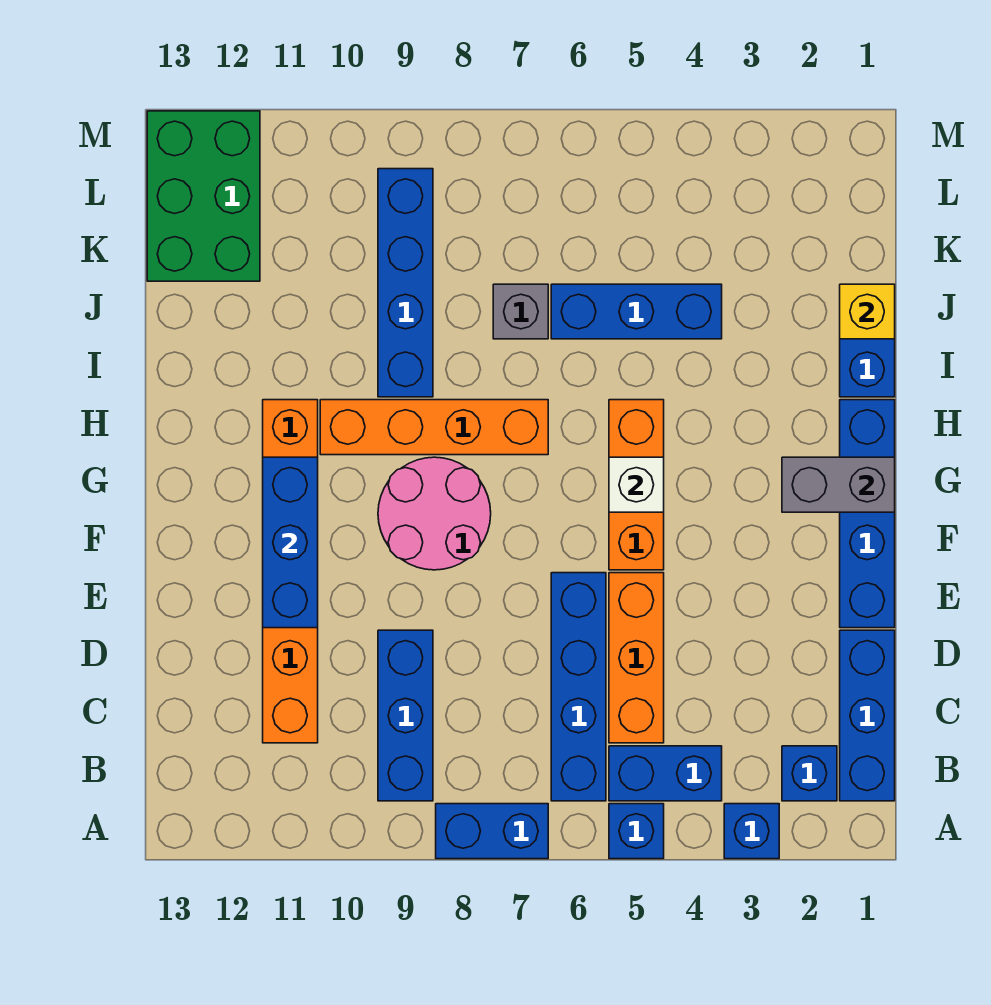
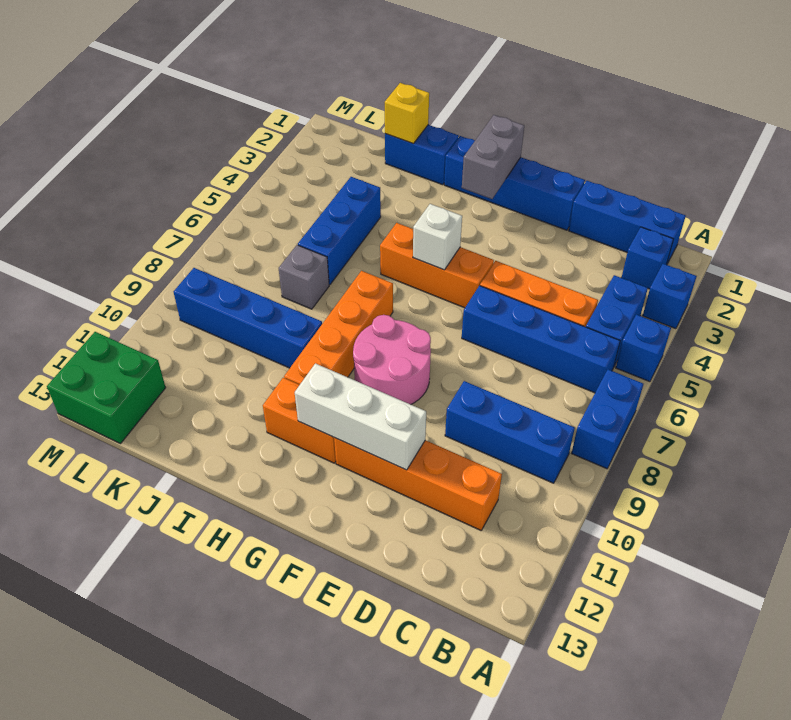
blue 1x3 brick [263,457,318,628] -> white 1x3 brick [295,363,426,470]
green 2x3 brick [147,111,260,281] -> green 2x2 brick [47,332,166,444]

